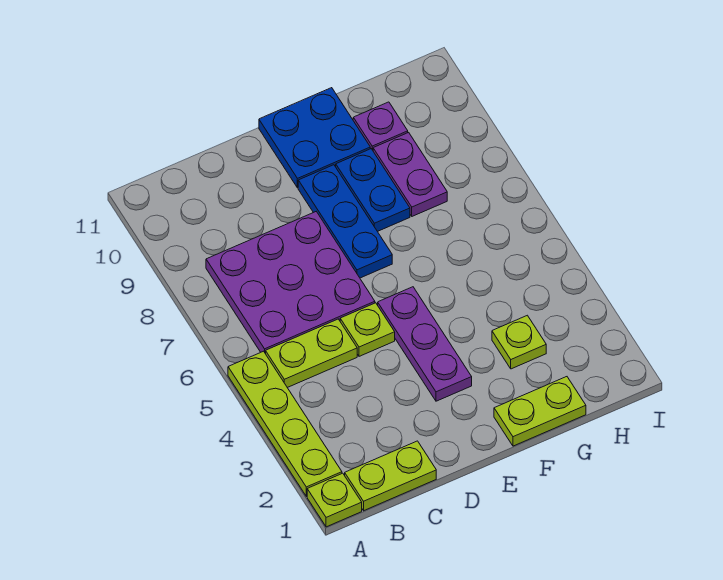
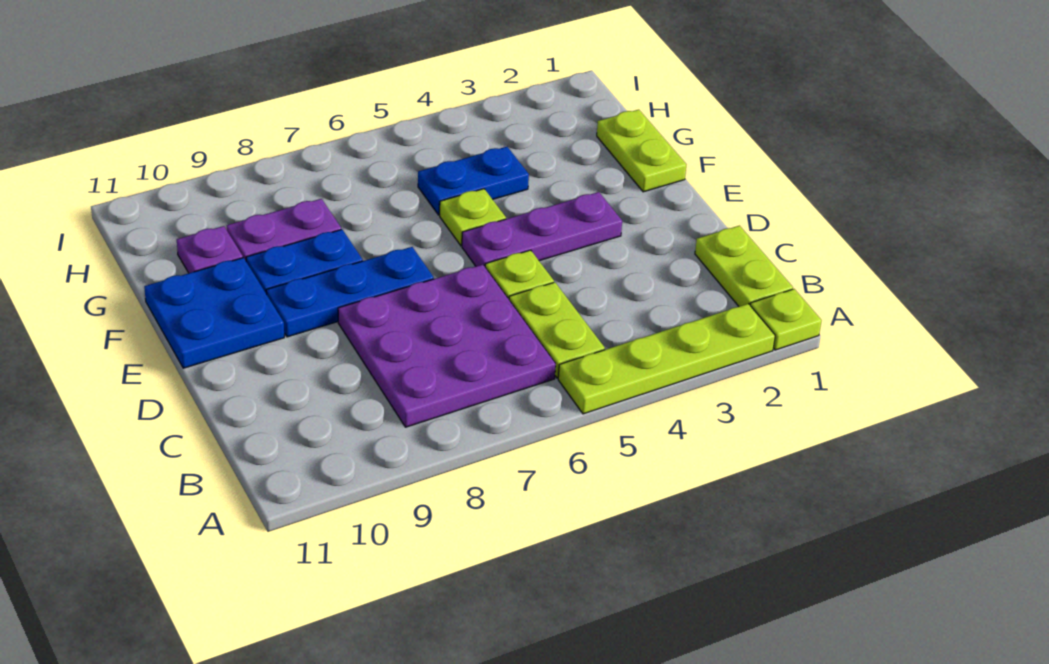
lime 1x1 plate [492,315,546,369] -> lime 1x1 plate moved to [440,189,506,246]
none -> blue 1x2 plate [418,147,529,215]

